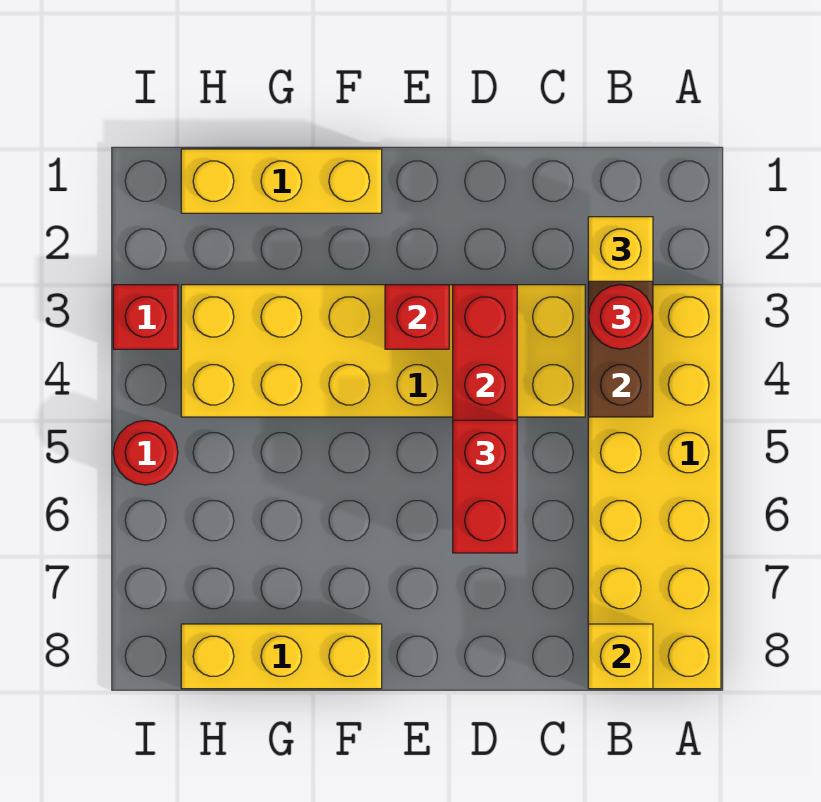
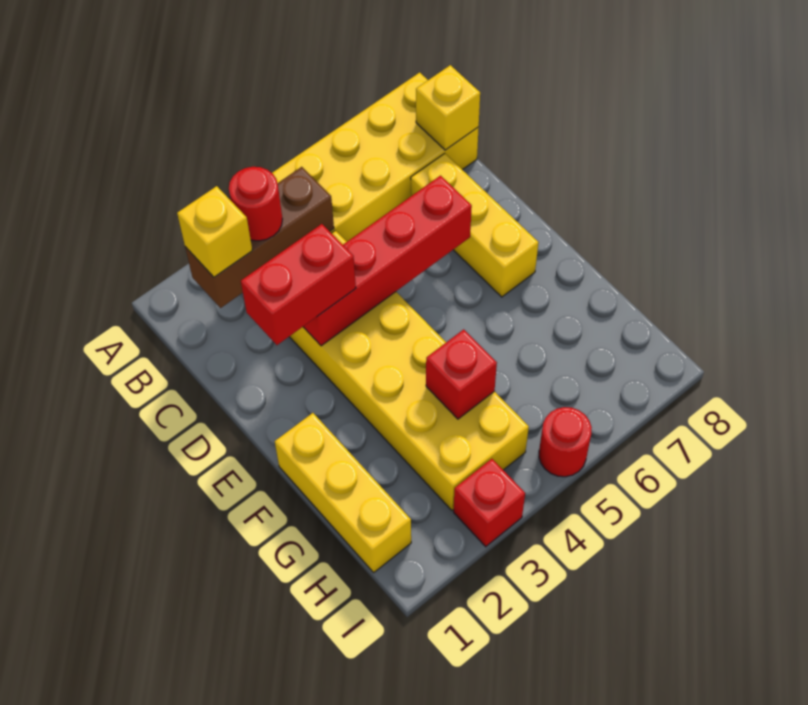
red 1x2 brick [453,420,517,553] -> red 1x2 brick moved to [241,224,356,345]
red 1x1 brick [385,285,449,349] -> red 1x1 brick moved to [426,329,497,419]
yellow 1x3 brick [181,624,382,689] -> yellow 1x3 brick moved to [411,153,539,297]

